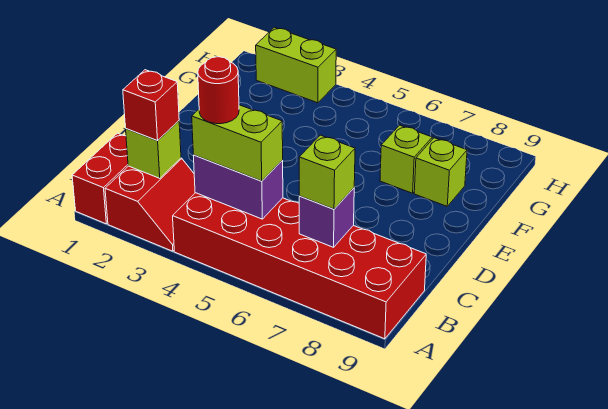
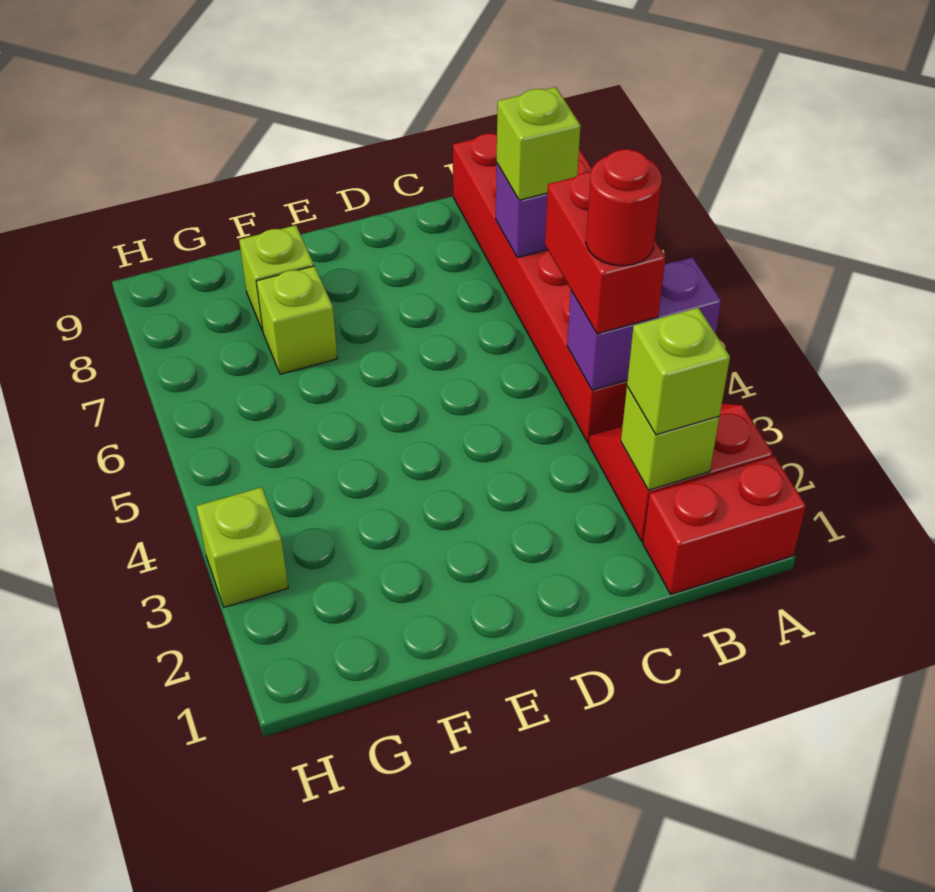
red 1x1 brick [123,70,179,141] -> lime 1x1 brick [627,308,730,435]
purple 1x2 brick [193,155,283,219] -> purple 1x2 brick turned to [567,257,721,390]
lime 1x2 brick [192,105,283,181] -> red 1x2 brick [545,172,666,334]
lime 1x2 brick [256,27,336,103] -> lime 1x1 brick [196,487,288,607]

